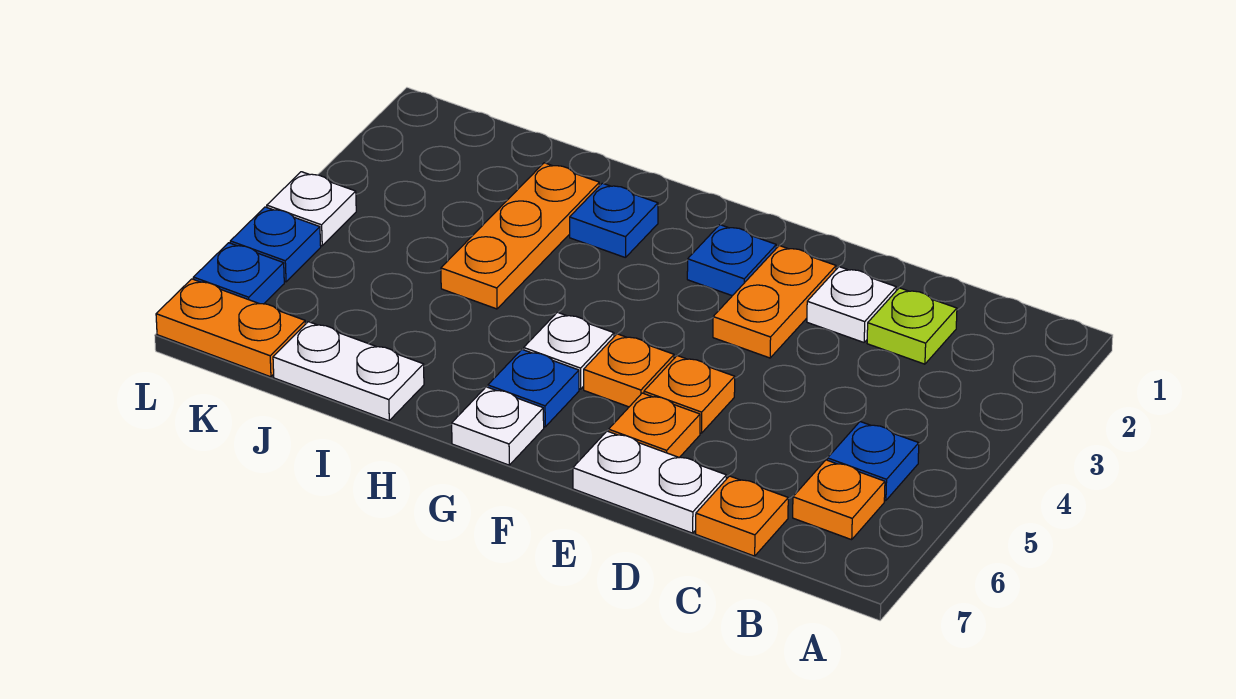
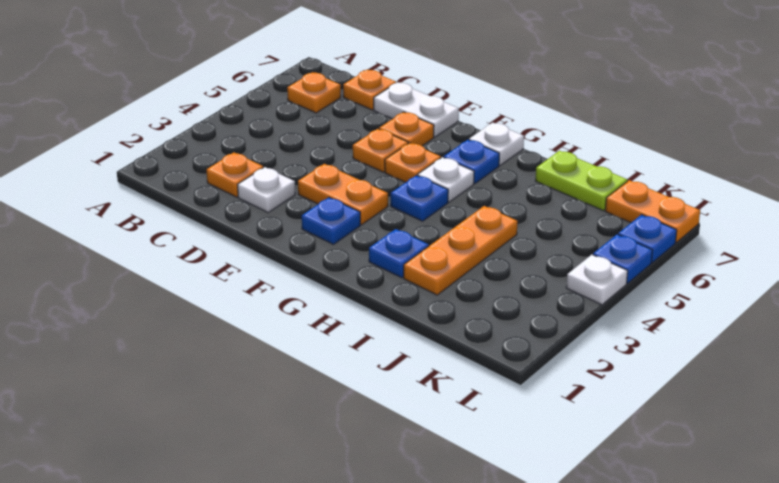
blue 1x1 plate [827,422,919,501] -> blue 1x1 plate moved to [391,175,448,221]
lime 1x1 plate [867,288,957,364] -> orange 1x1 plate [207,153,263,197]
orange 1x2 plate [713,246,836,358] -> orange 1x2 plate turned to [298,164,388,225]
white 1x2 plate [273,322,424,421] -> lime 1x2 plate [536,151,627,211]

